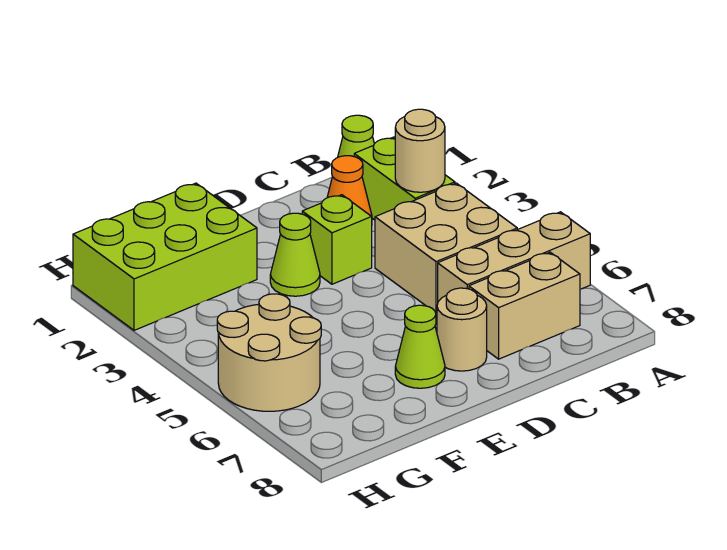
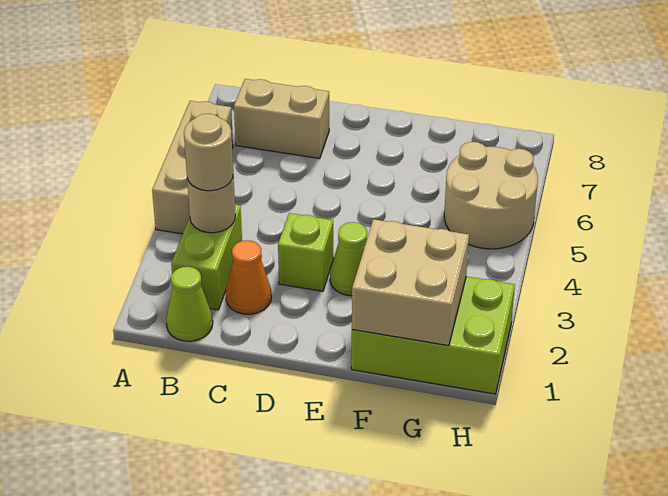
tan 1x3 brick [438,212,590,302] -> tan 1x3 brick turned to [152,101,233,234]
tan 2x2 brick [375,183,517,313] -> tan 2x2 brick moved to [352,219,469,346]
tan 1x1 round brick [437,288,487,371] -> tan 1x1 round brick moved to [184,114,233,191]
lime 1x1 cone [395,305,445,388] -> none

